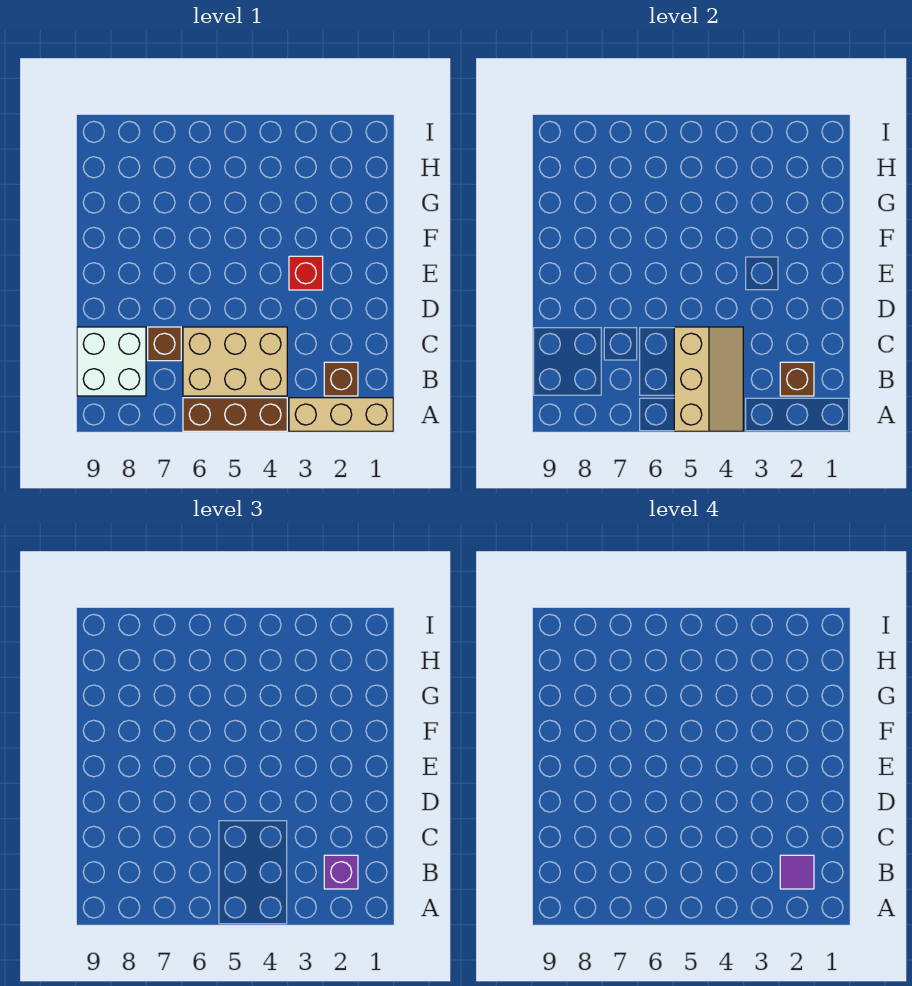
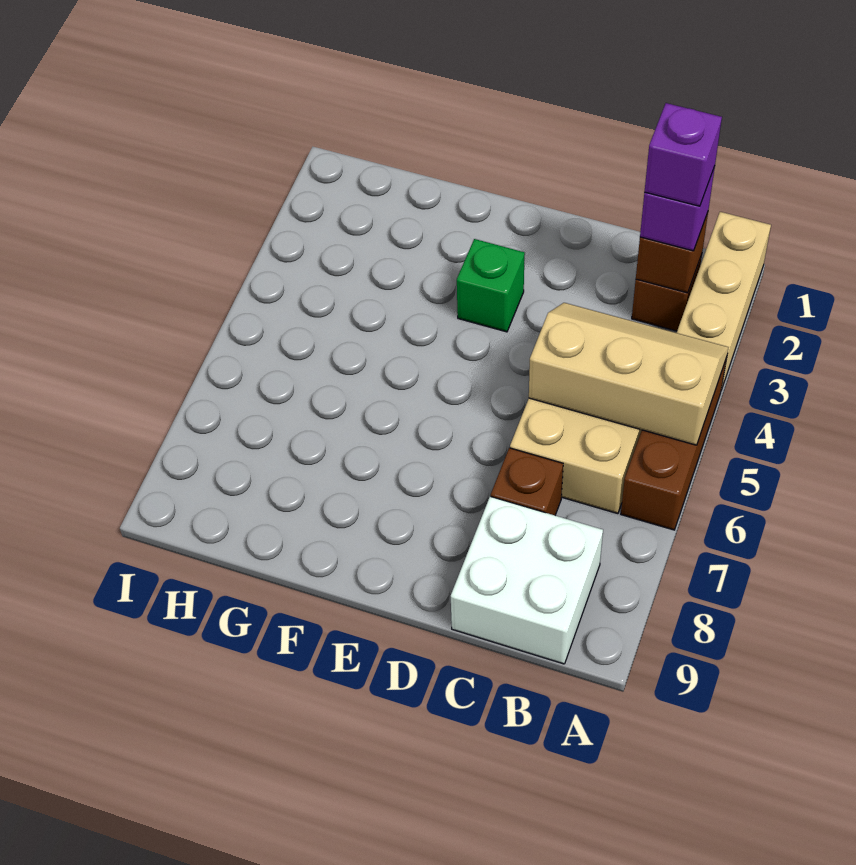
purple 1x1 tile [780,855,814,889] -> purple 1x1 brick [645,103,722,206]
red 1x1 brick [289,256,323,290] -> green 1x1 brick [457,239,525,332]

